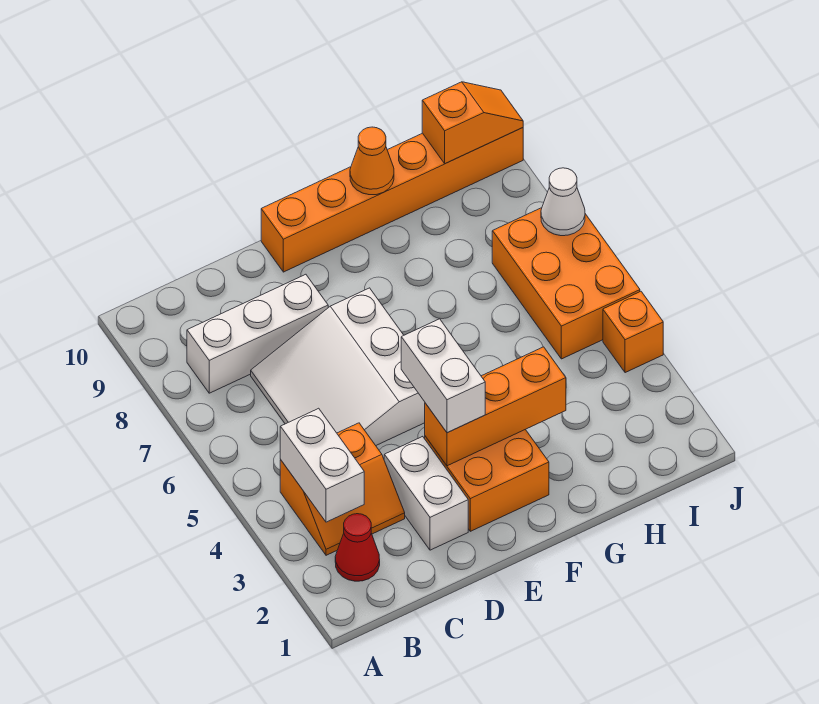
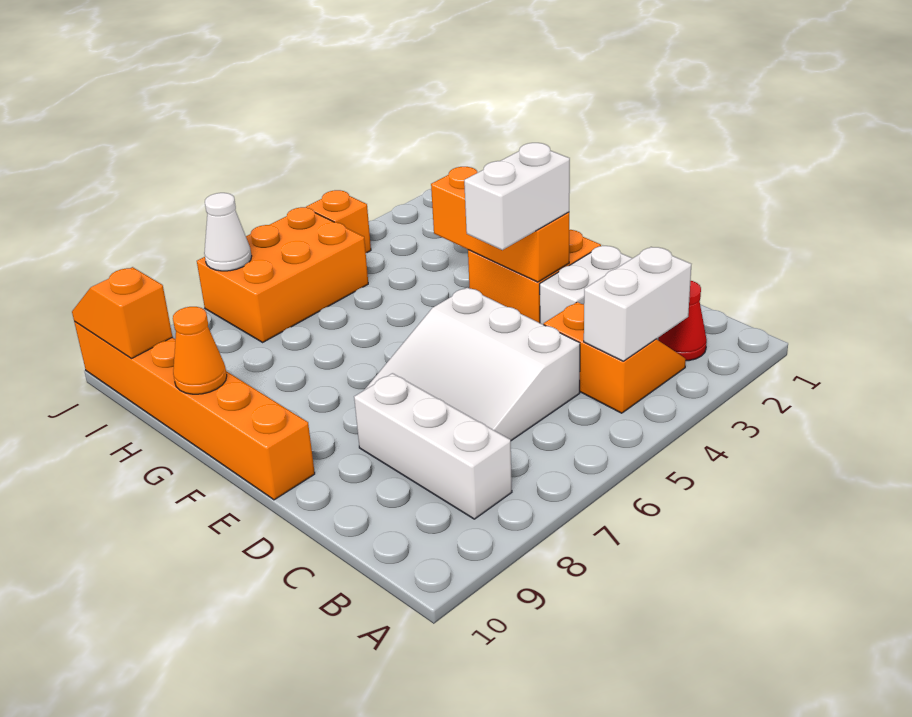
white 3x3 slope [251,288,425,445] -> white 3x3 slope turned to [365,288,580,441]

